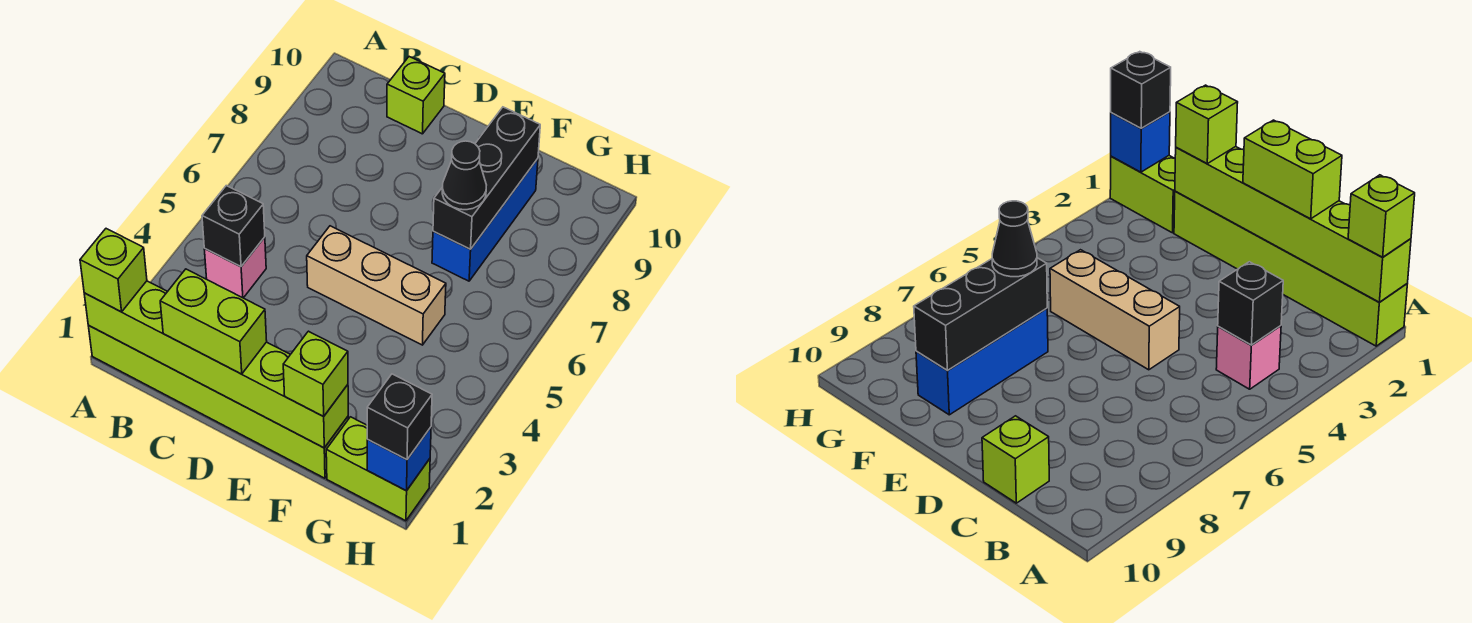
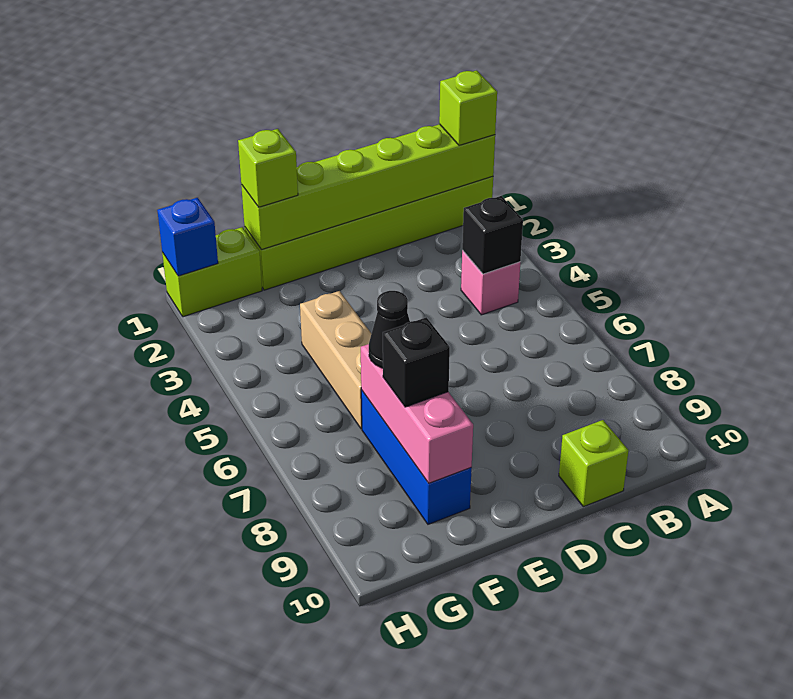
lime 1x2 brick [160,269,267,374] -> none
tan 1x3 brick [307,226,446,345] -> tan 1x3 brick turned to [300,291,371,429]
black 1x3 brick [433,107,540,249] -> pink 1x3 brick [361,344,473,483]
black 1x1 brick [367,374,432,460] -> black 1x1 brick moved to [383,317,450,407]

